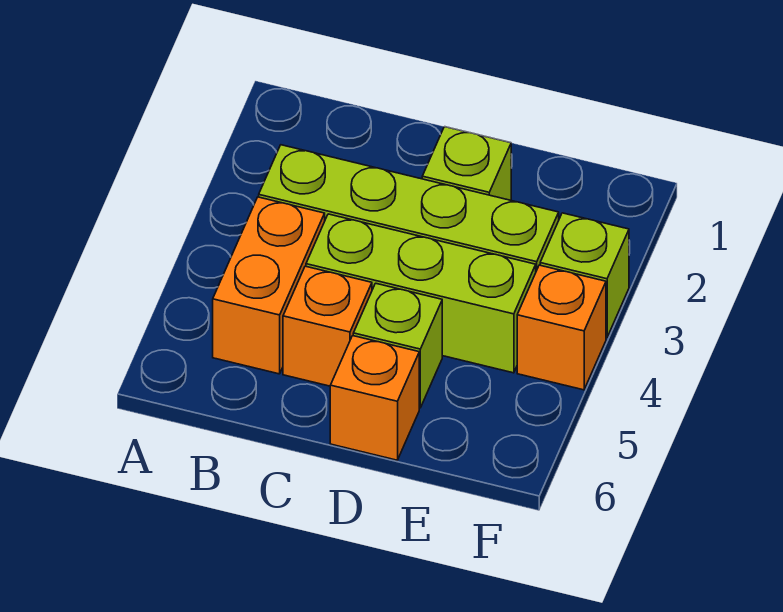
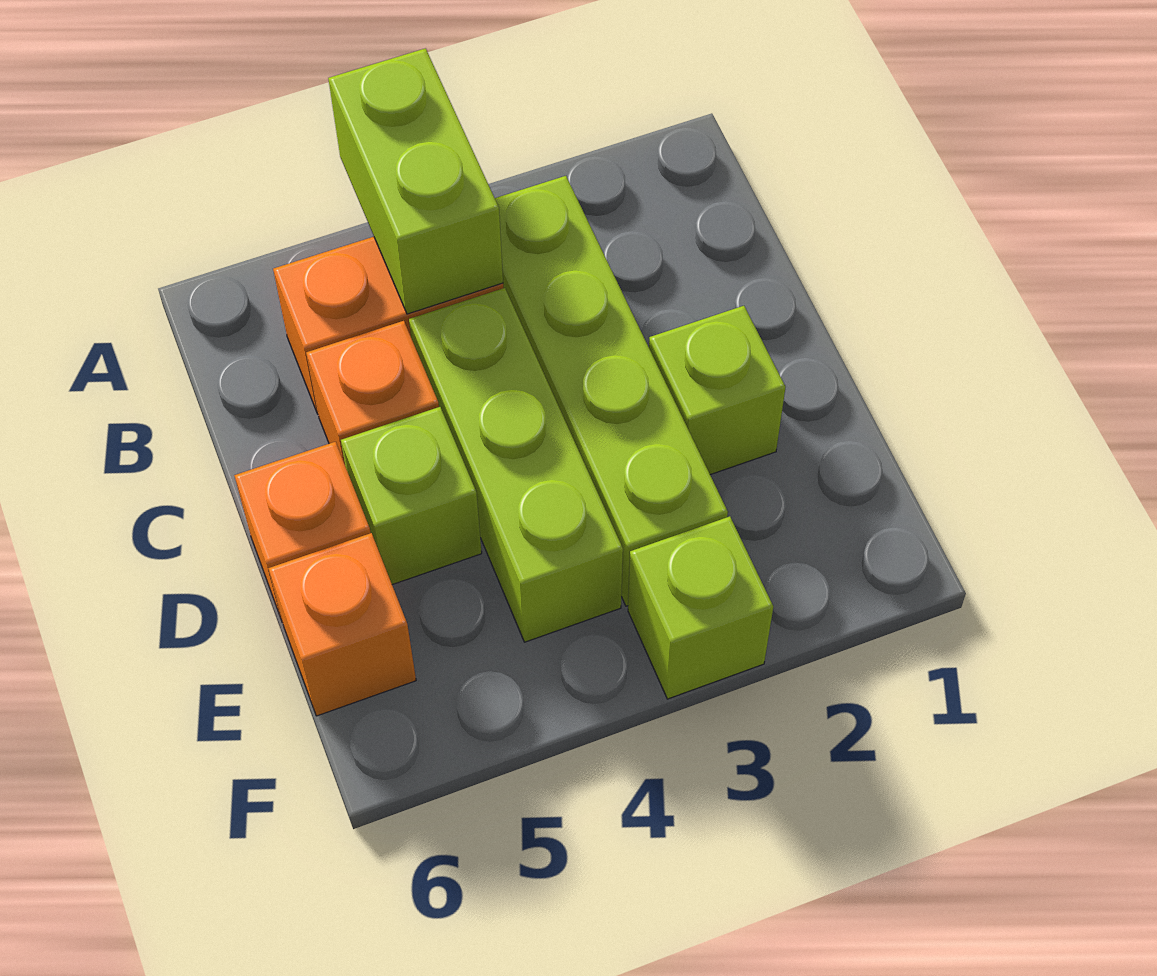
none -> lime 1x2 brick [328,48,503,314]
orange 1x1 brick [517,265,606,390] -> orange 1x1 brick moved to [268,533,416,716]

